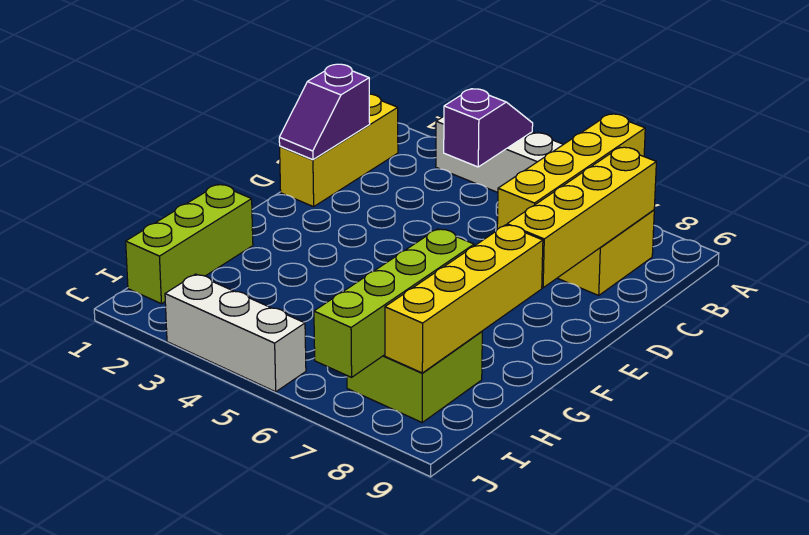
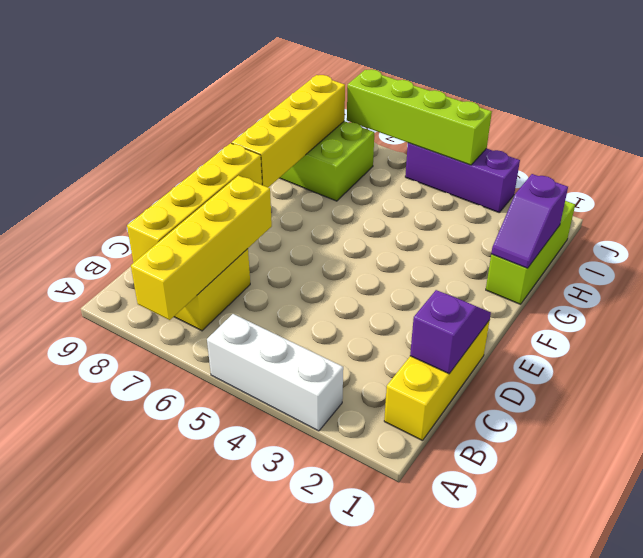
purple 1x2 slope [444,89,533,167] -> purple 1x2 slope moved to [491,174,568,268]
lime 1x4 brick [314,229,474,377] -> lime 1x4 brick turned to [347,69,492,165]
white 1x3 brick [165,274,306,392] -> purple 1x3 brick [405,143,520,212]

